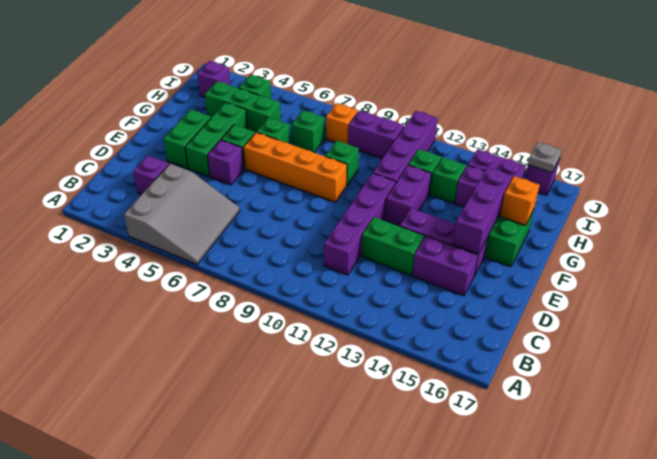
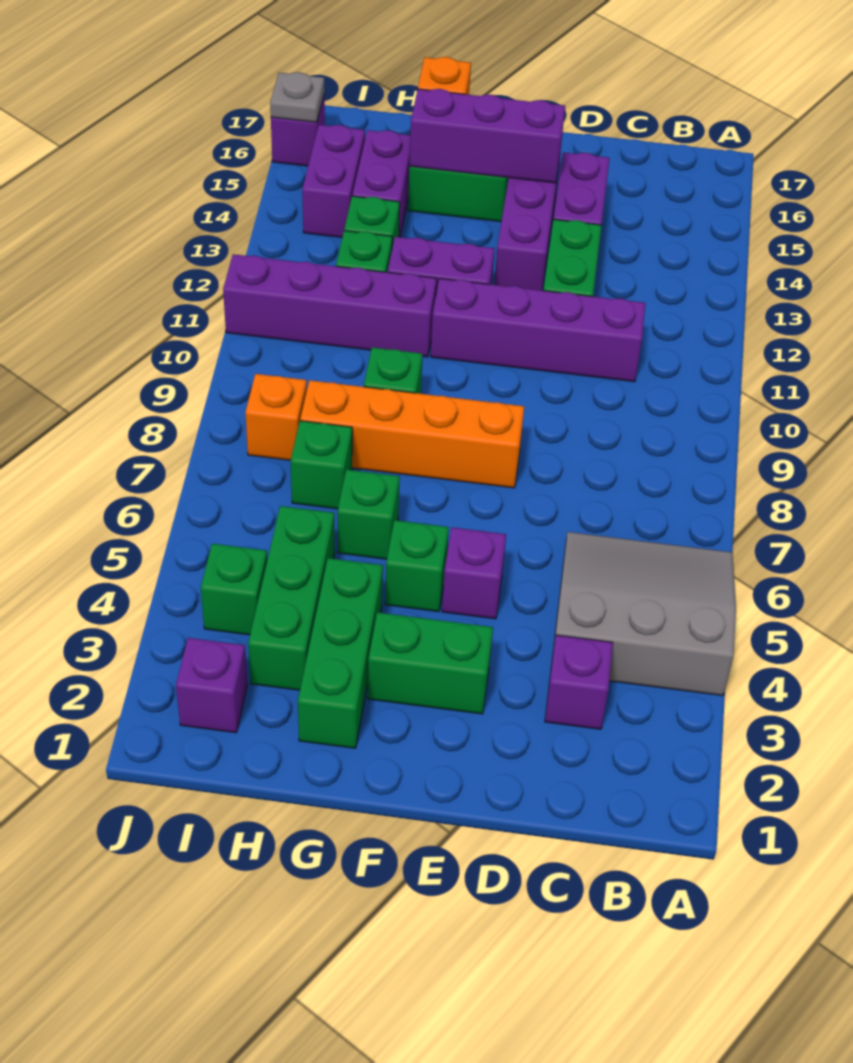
green 1x3 brick [185,102,247,177] -> green 1x3 brick turned to [298,558,383,748]
orange 1x4 brick [244,132,347,202] -> orange 1x4 brick turned to [300,380,524,488]
purple 1x2 brick [348,110,404,158] -> none

